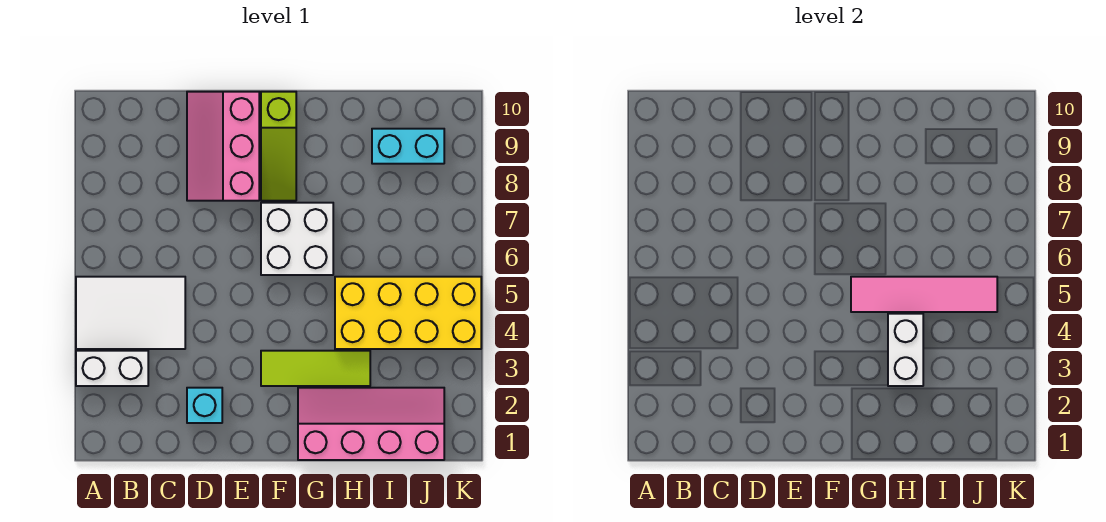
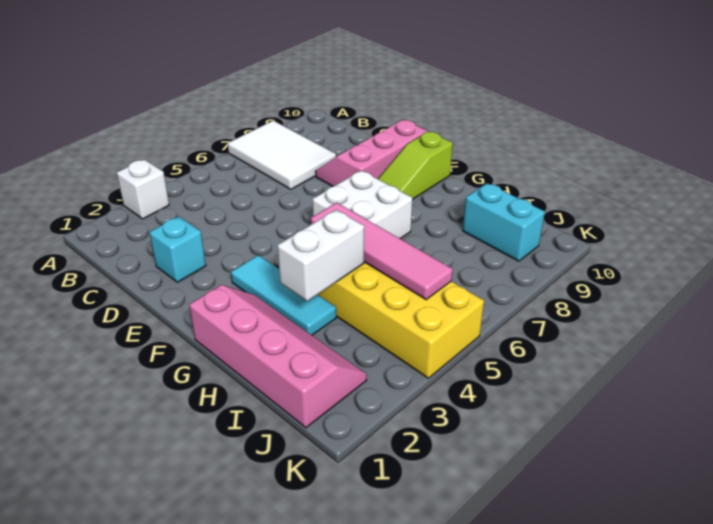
white 1x2 brick [76,351,148,386] -> white 1x1 brick [117,159,169,219]
white 2x3 tile [76,277,185,349] -> white 2x3 tile moved to [228,121,336,189]
lime 1x3 tile [261,351,370,386] -> cyan 1x3 tile [231,255,336,335]

